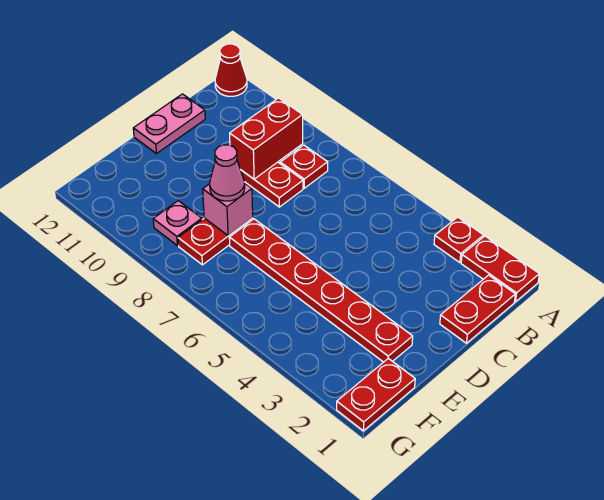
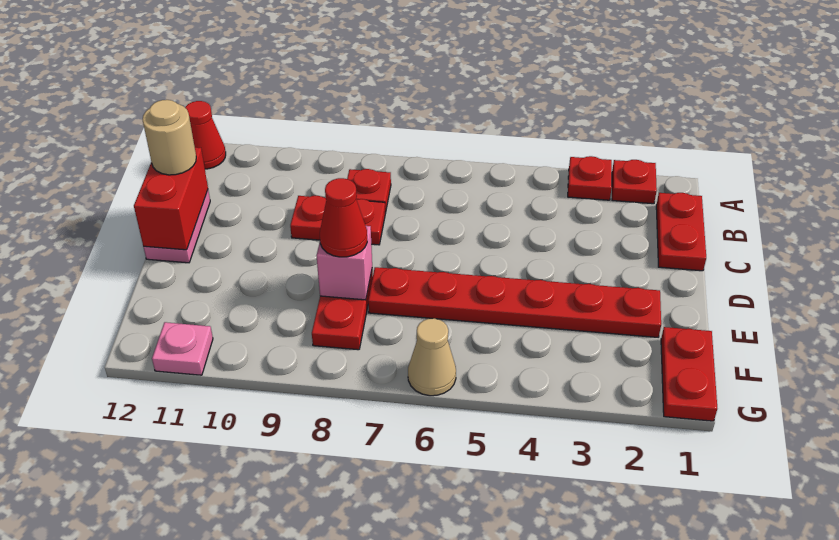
red 1x2 plate [461,236,539,302] -> red 1x1 plate [612,160,657,204]
red 1x2 brick [230,98,303,179] -> red 1x2 brick moved to [134,147,208,250]
none -> tan 1x1 round brick [143,100,196,175]
pink 1x1 cone [210,145,245,201] -> red 1x1 cone [320,178,367,257]
pink 1x1 plate [153,201,202,246] -> pink 1x1 plate moved to [152,322,213,375]
none -> tan 1x1 cone [408,318,456,396]

